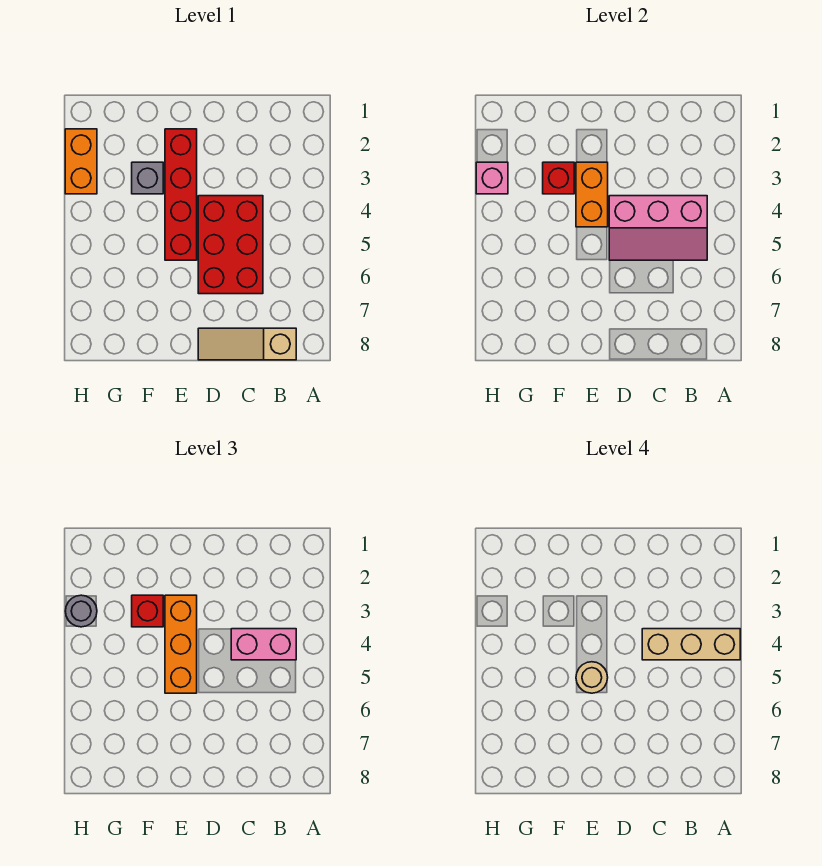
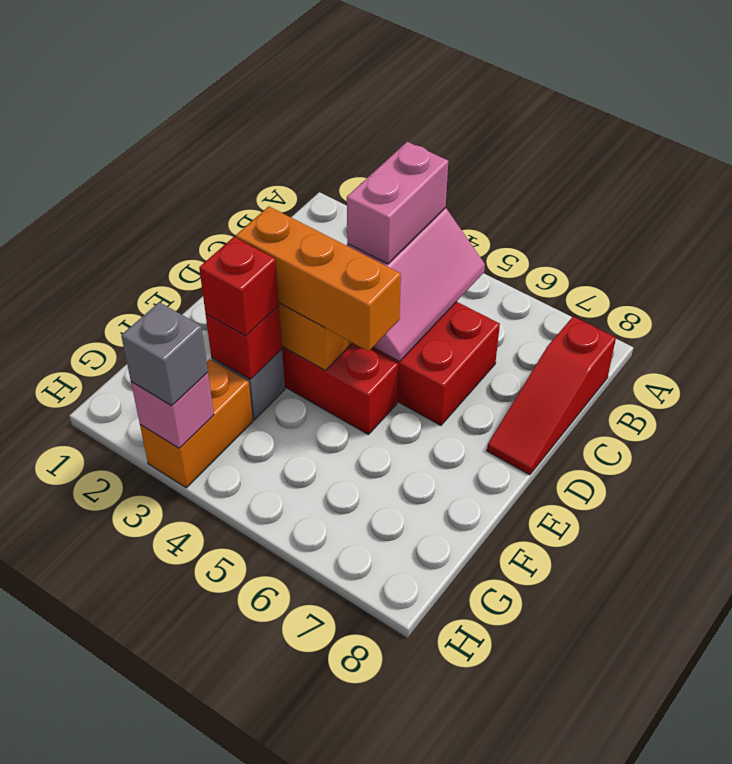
tan 1x3 brick [642,629,740,660] -> none
tan 1x3 slope [198,328,296,360] -> red 1x3 slope [487,317,616,475]
tan 1x1 round brick [576,662,608,693] -> none
orange 1x2 brick [65,129,97,194] -> orange 1x2 brick turned to [140,359,253,488]
grey 1x1 round brick [65,595,97,627] -> grey 1x1 brick [121,302,208,406]

